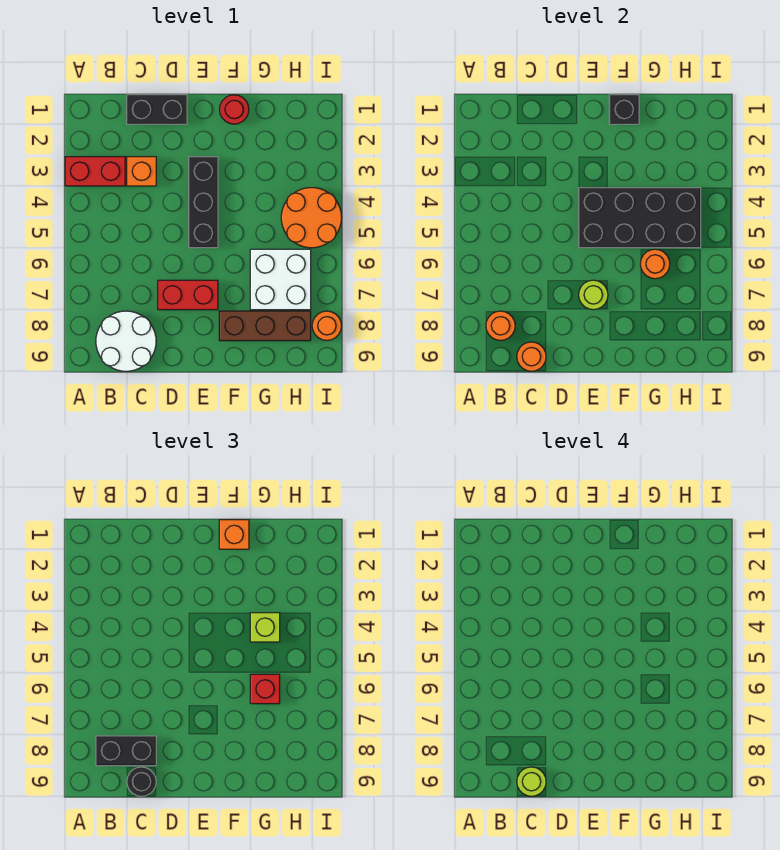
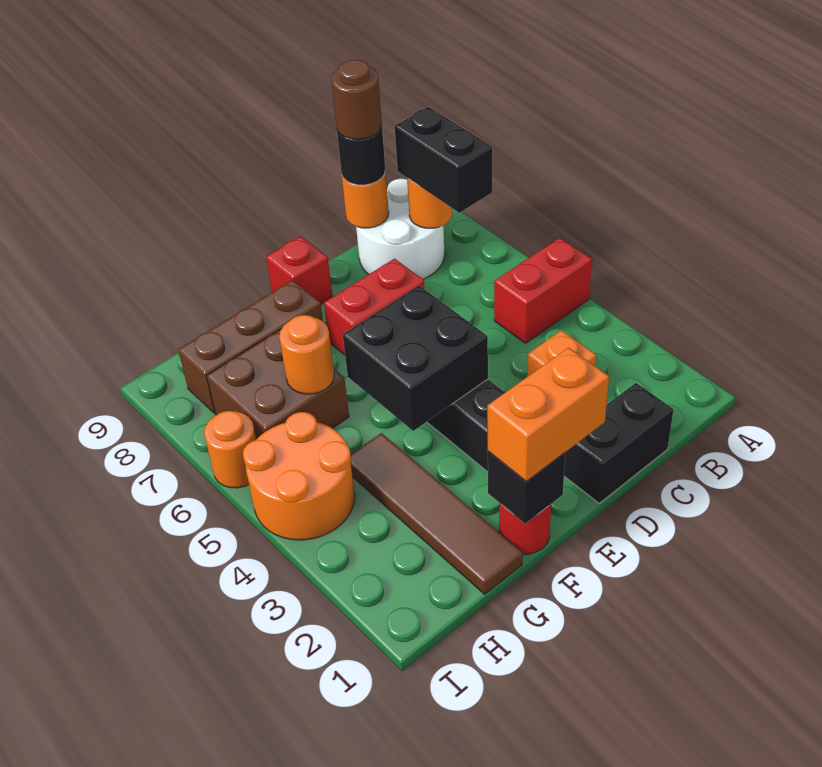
red 1x2 brick [65,157,125,186] -> red 1x2 brick moved to [494,238,592,343]
black 1x2 brick [96,736,156,766] -> black 1x2 brick turned to [395,107,492,213]
lime 1x1 round brick [517,767,546,796] -> brown 1x1 round brick [331,60,382,139]
black 2x4 brick [579,188,701,248] -> black 2x2 brick [343,286,488,431]
lime 1x1 round brick [579,280,608,310] -> none
orange 1x1 brick [219,520,249,549] -> orange 1x2 brick [487,348,609,481]
none -> brown 1x4 tile [351,433,523,594]
lime 1x1 brick [250,613,280,642] -> none
white 2x2 brick [250,249,311,310] -> brown 2x2 brick [207,329,349,439]
red 1x1 brick [250,674,280,704] -> red 1x1 brick moved to [266,236,333,304]
orange 1x1 round brick [312,311,342,340] -> orange 1x1 round brick moved to [204,411,256,488]

